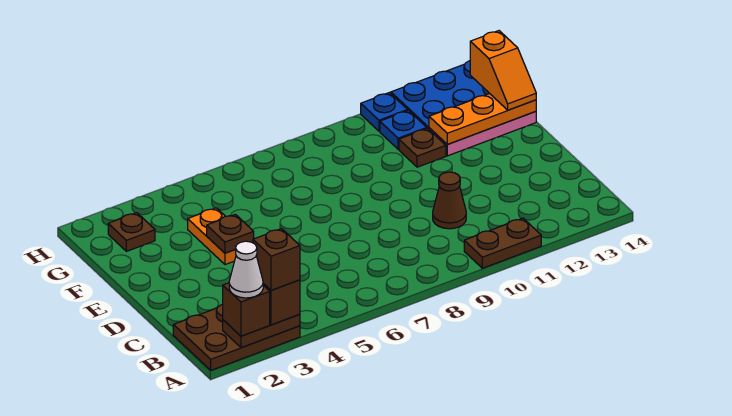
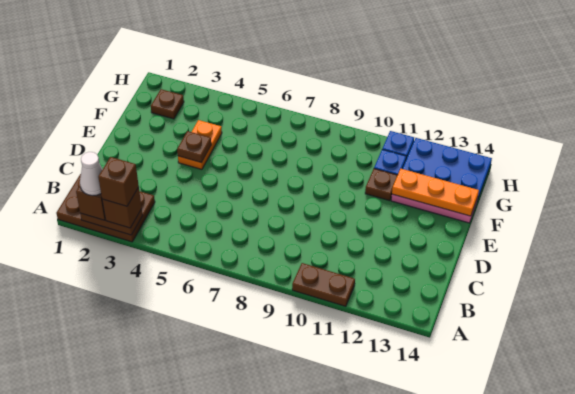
brown 1x1 cone [433,172,466,229] -> none
orange 1x2 slope [470,31,536,110] -> none

